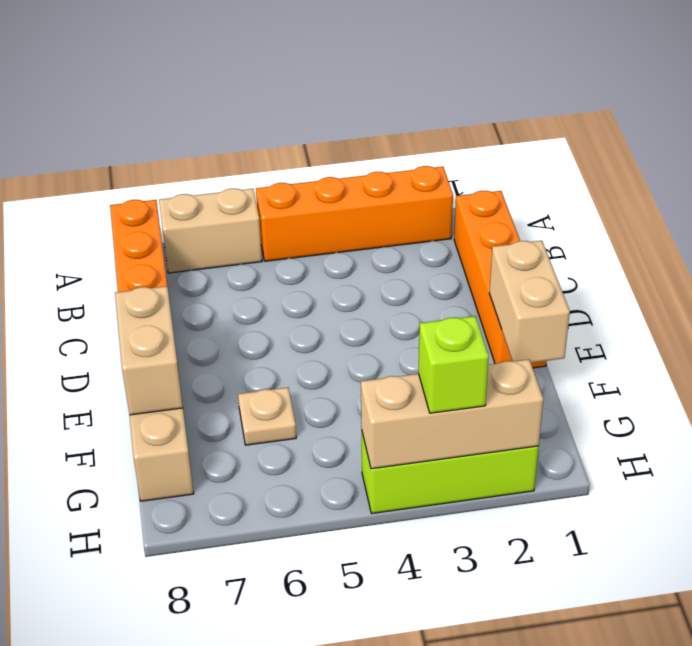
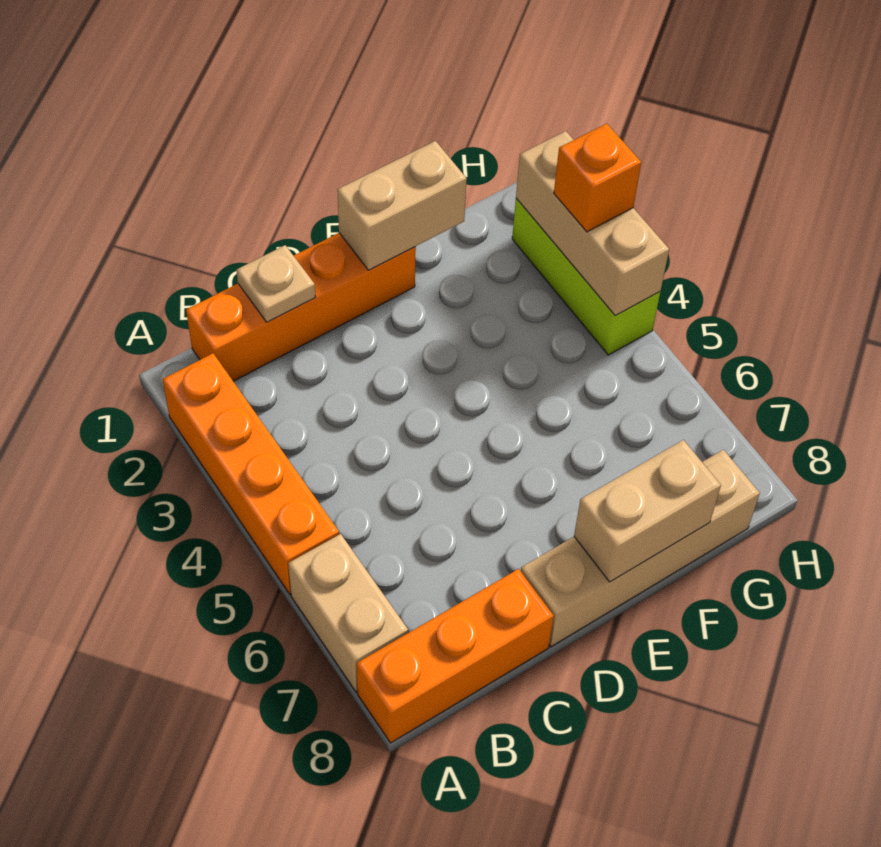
tan 1x1 plate [238,388,296,445] -> tan 1x1 plate moved to [236,245,315,322]
lime 1x1 brick [418,316,489,413] -> orange 1x1 brick [554,123,641,232]

